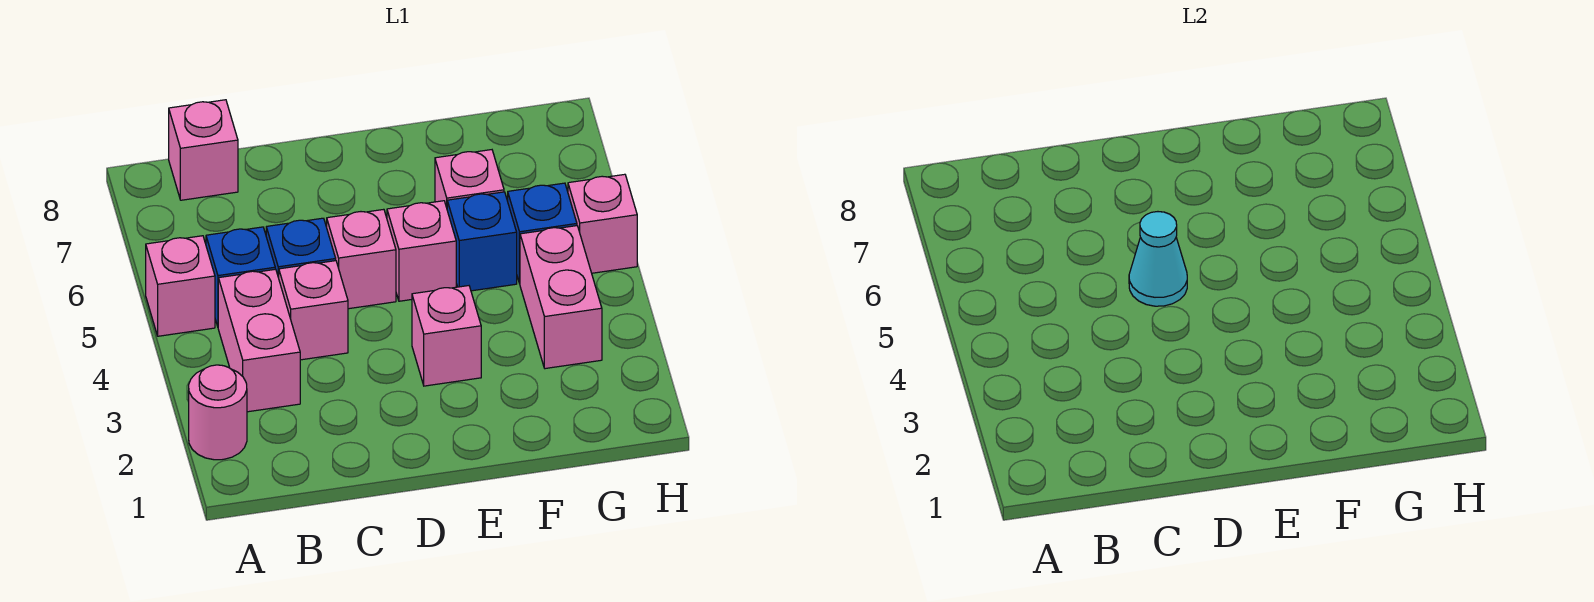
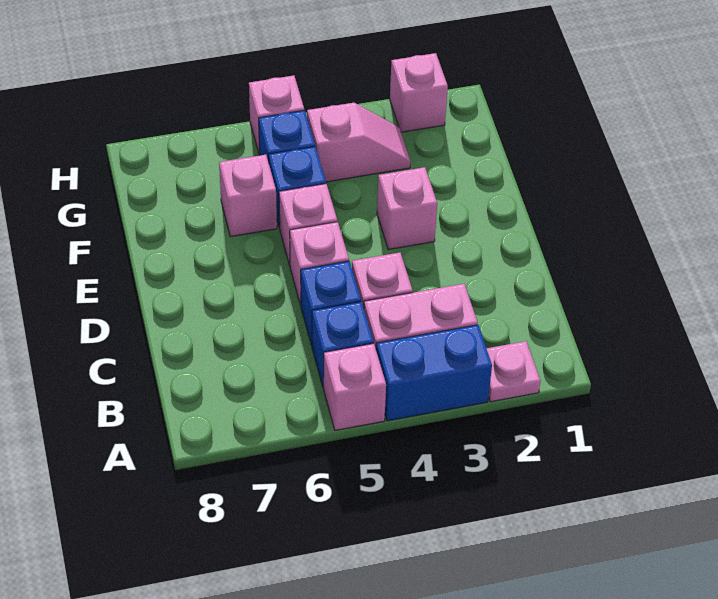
pink 1x1 round brick [189,365,247,460] -> pink 1x1 plate [487,341,541,402]
none -> blue 1x2 brick [376,325,492,421]
pink 1x1 brick [169,100,238,200] -> pink 1x1 brick moved to [390,53,448,132]
cyan 1x1 cone [1129,212,1187,306] -> none
pink 1x2 brick [520,226,602,369] -> pink 1x2 slope [307,103,410,182]

